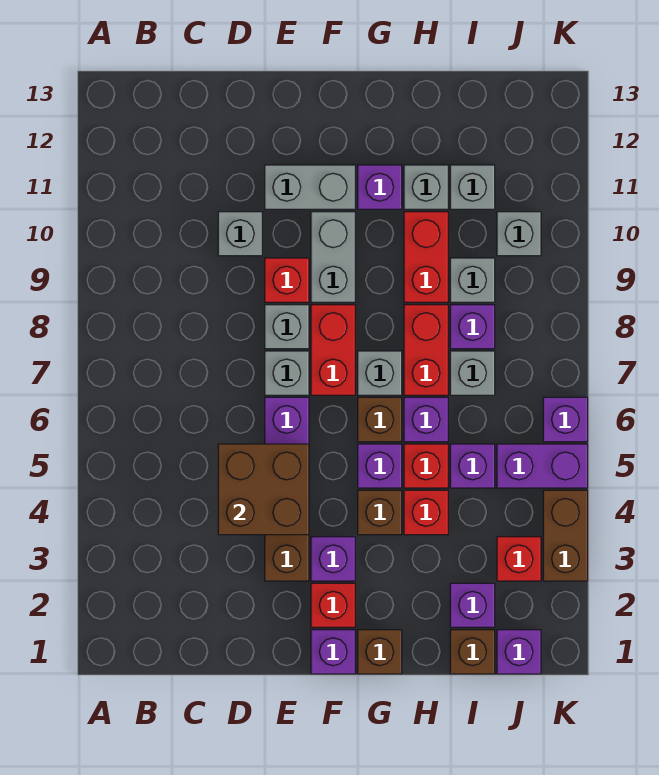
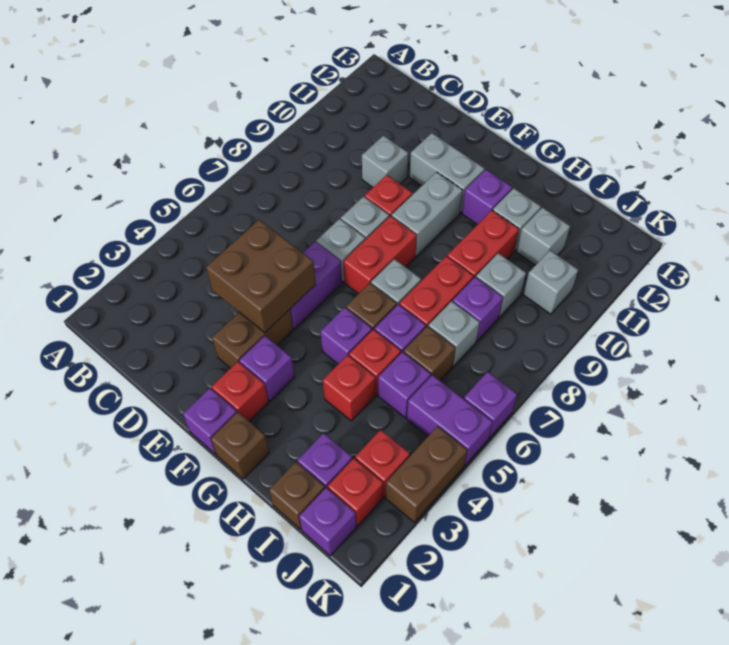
brown 1x1 brick [358,490,402,535] -> brown 1x1 brick moved to [404,326,456,381]
none -> red 1x1 brick [327,458,383,526]

